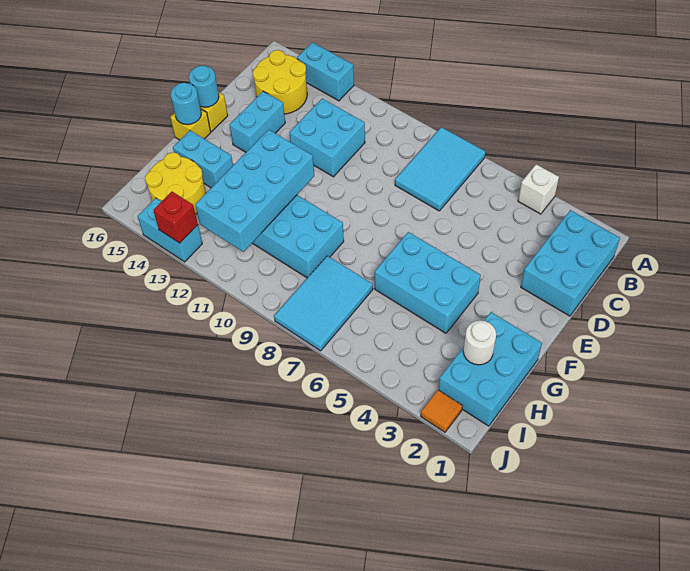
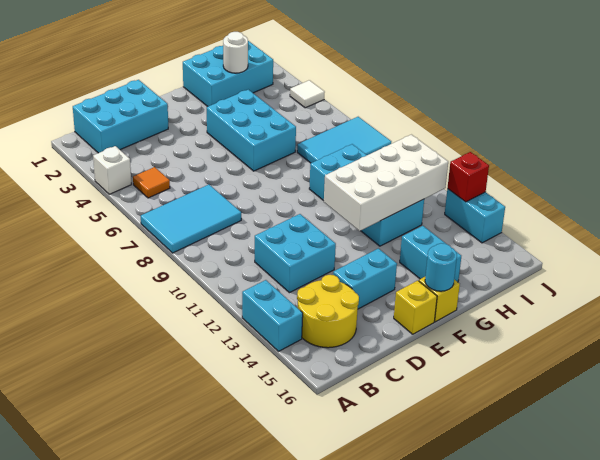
cyan 1x1 round brick [189,66,219,107] -> none
cyan 2x4 brick [195,130,314,252] -> white 2x4 brick [324,135,448,231]
yellow 2x2 round brick [145,152,206,214] -> none
orange 1x1 tile [421,390,462,432] -> orange 1x1 tile moved to [133,167,170,198]
none -> white 1x1 tile [290,80,325,108]

